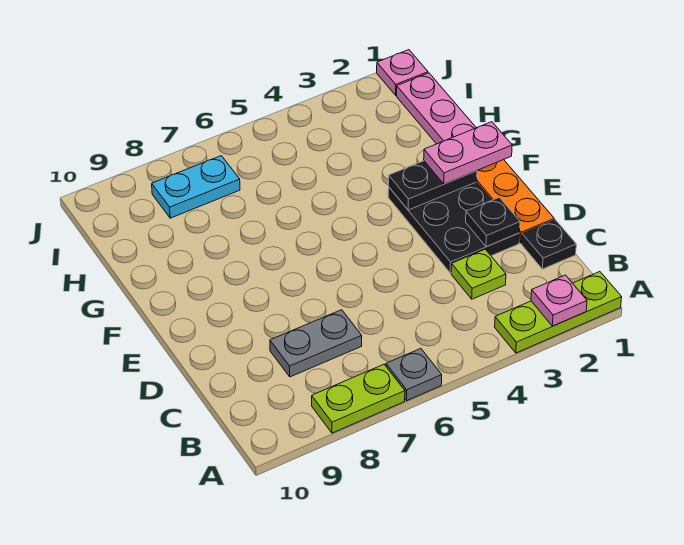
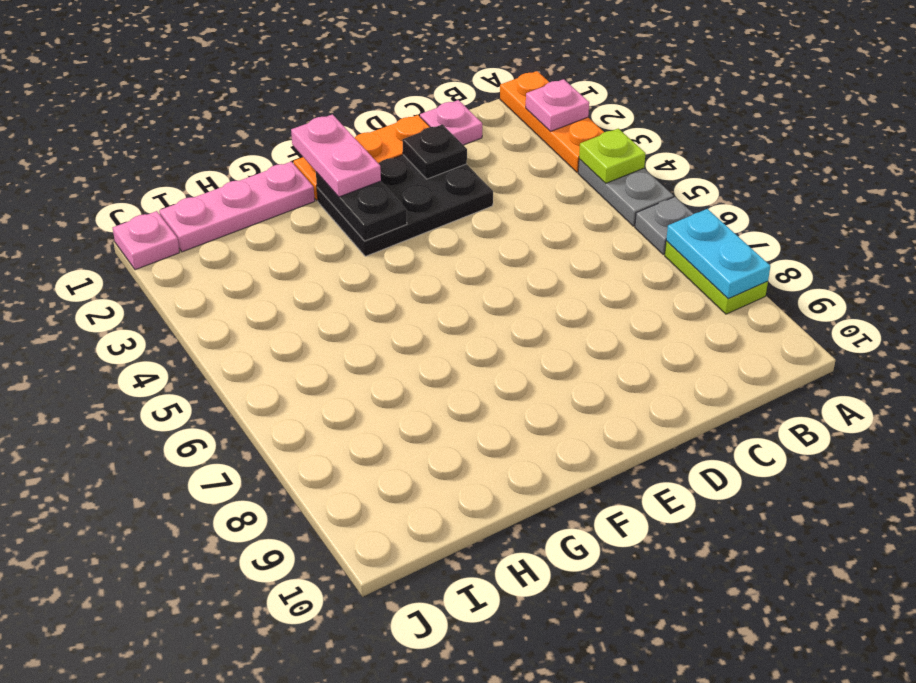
lime 1x3 plate [495,272,622,353] -> orange 1x3 plate [500,71,604,172]
black 1x1 plate [522,220,576,269] -> pink 1x1 plate [420,100,482,145]
lime 1x1 plate [451,249,506,299] -> lime 1x1 plate moved to [579,129,646,183]
grey 1x2 plate [270,310,362,377] -> grey 1x2 plate moved to [578,159,673,226]
cyan 1x2 plate [152,156,240,218] -> cyan 1x2 plate moved to [666,209,770,299]

